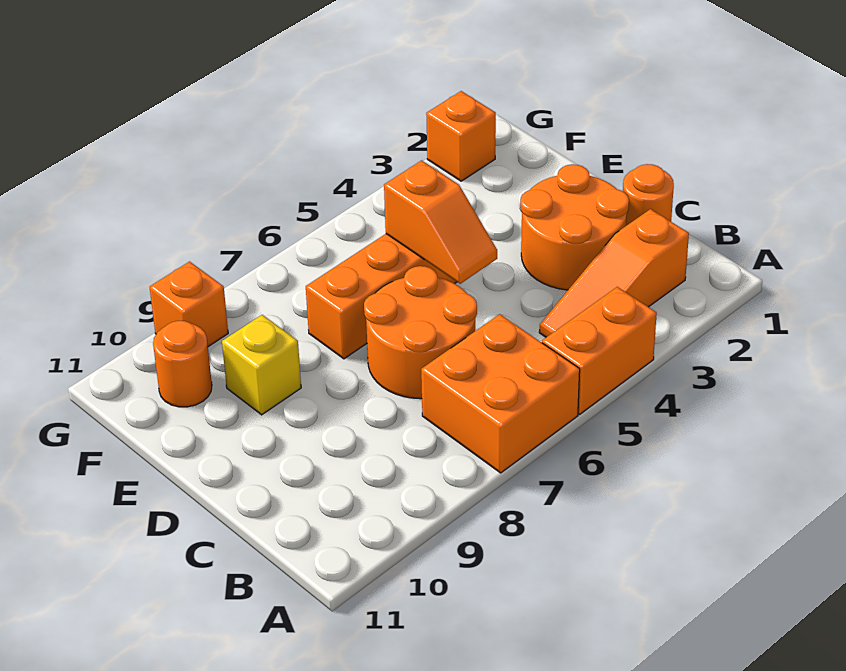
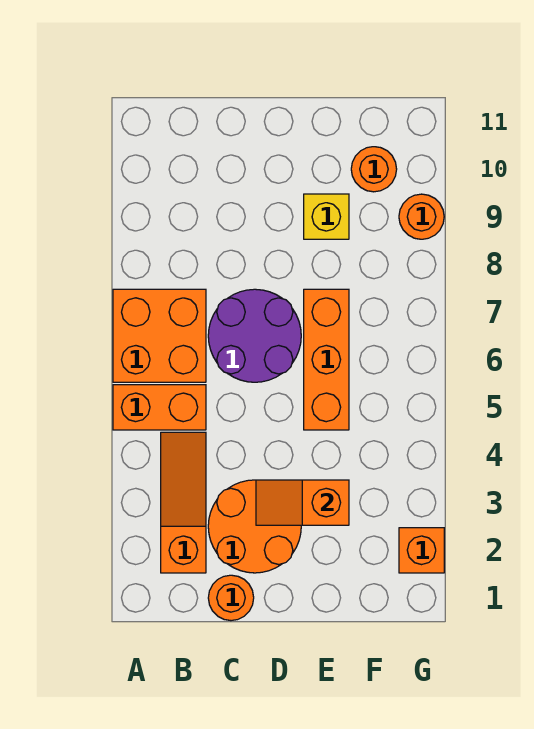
orange 1x2 brick [542,287,657,414] -> orange 1x2 brick turned to [113,385,206,430]
orange 2x2 round brick [364,266,477,399] -> purple 2x2 round brick [208,289,301,382]
orange 1x2 slope [384,160,497,284] -> orange 1x2 slope moved to [256,480,349,525]
orange 1x1 brick [150,262,228,347] -> orange 1x1 round brick [399,194,444,239]

